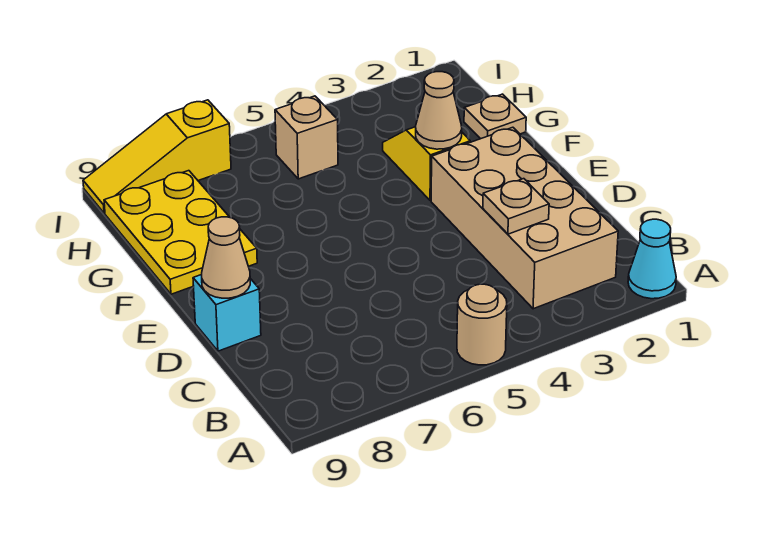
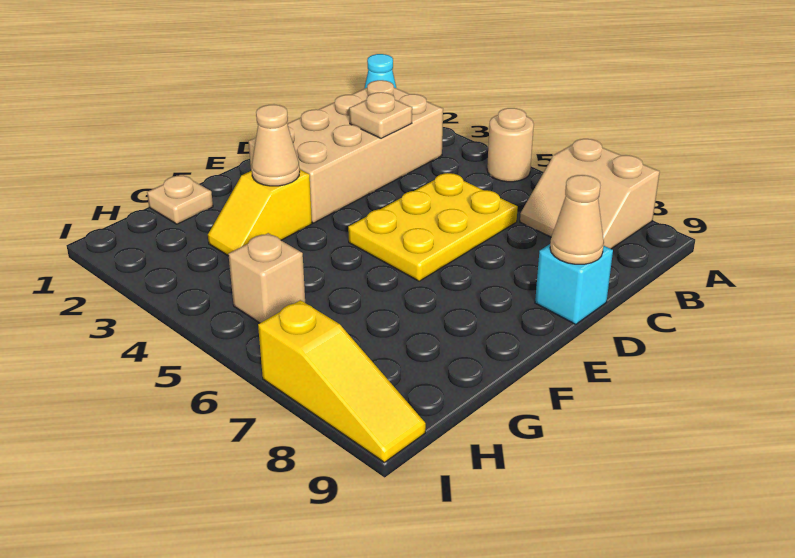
none -> tan 2x2 slope [520,139,660,249]
yellow 2x3 plate [104,171,257,294] -> yellow 2x3 plate moved to [348,173,518,281]

